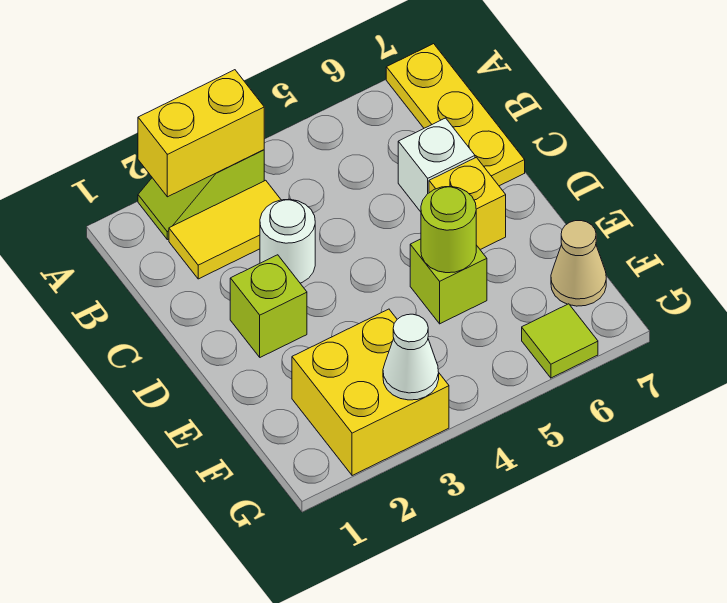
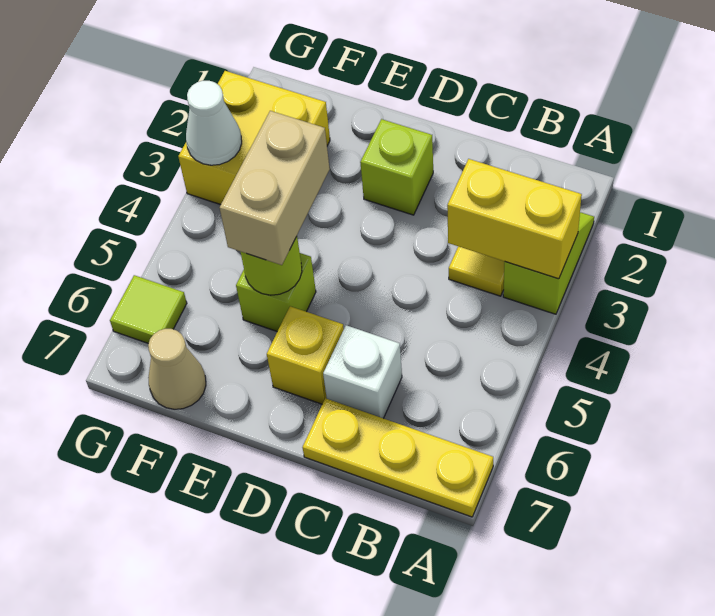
yellow 1x2 brick [138,70,264,197] -> yellow 1x2 brick turned to [447,159,582,279]
white 1x1 round brick [260,199,315,283] -> none
none -> tan 1x2 brick [220,111,330,265]

